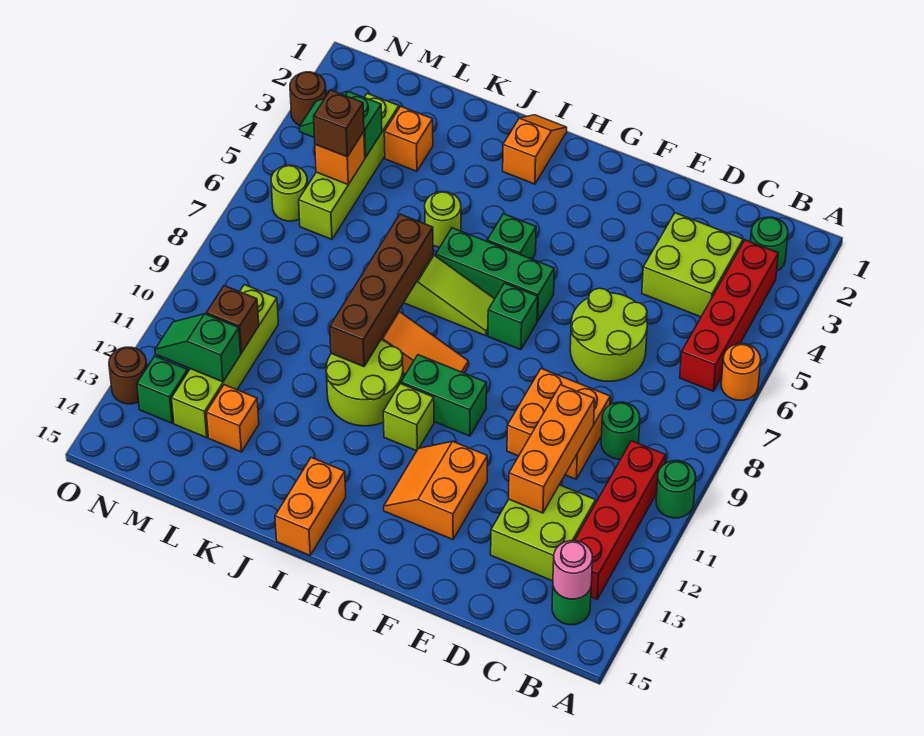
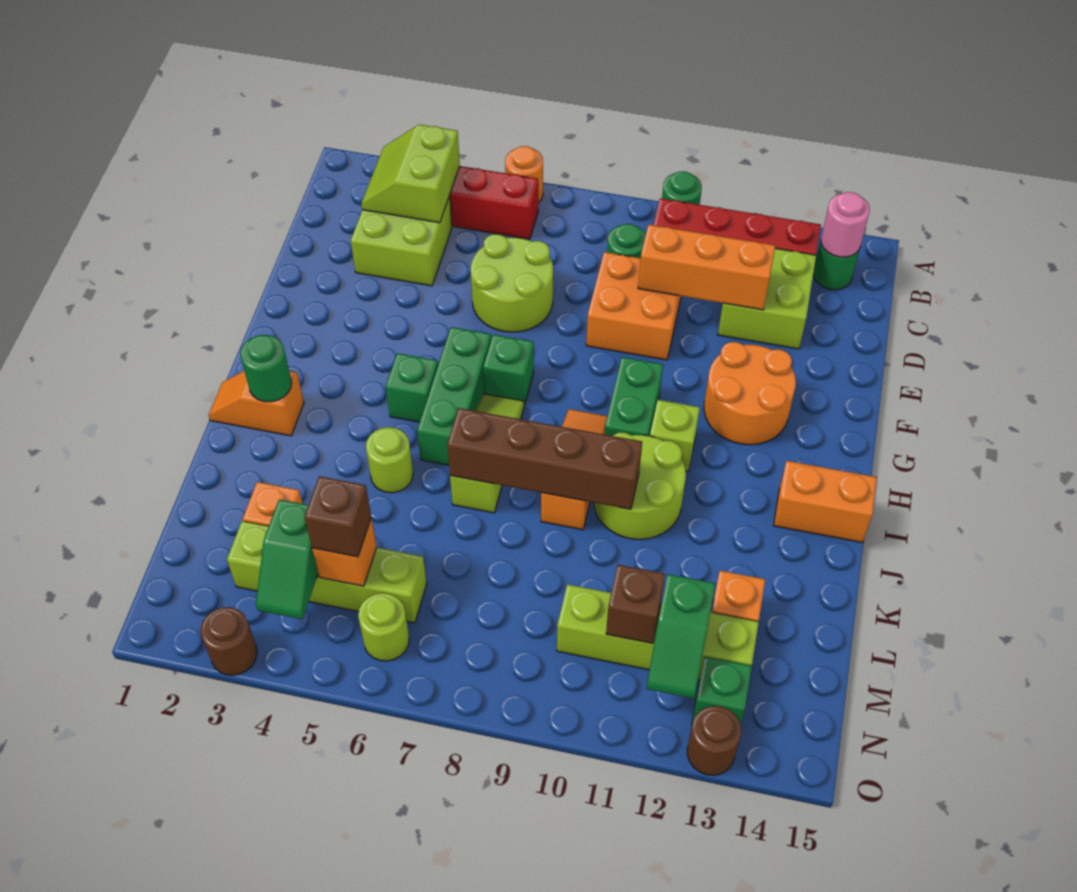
green 1x1 round brick [751,217,788,271] -> green 1x1 round brick moved to [240,335,292,402]
none -> lime 2x2 slope [361,125,460,223]
orange 2x2 slope [384,441,487,540] -> orange 2x2 round brick [704,342,796,445]

